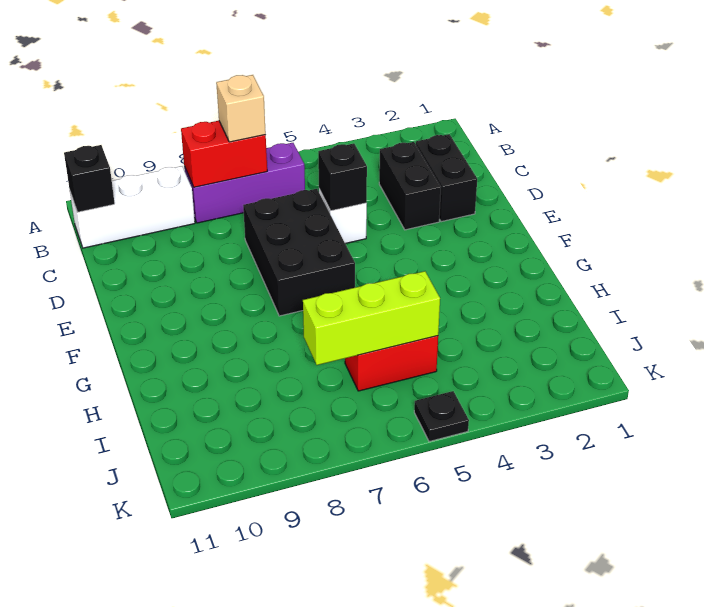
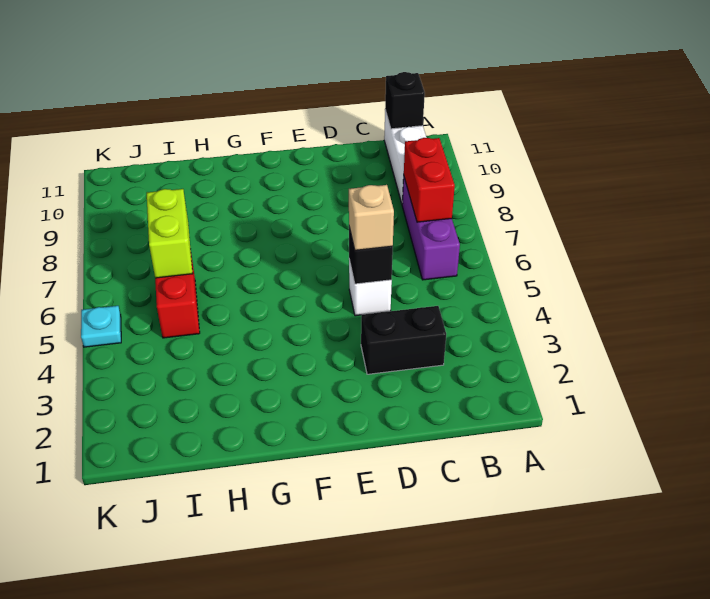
tan 1x1 brick [216,75,266,142] -> tan 1x1 brick moved to [349,185,394,250]
black 1x2 brick [416,134,477,222] -> none
black 2x3 brick [243,189,355,316] -> none
lime 1x3 brick [303,271,440,365] -> lime 1x2 brick [147,189,193,278]
black 1x1 plate [414,391,469,442] -> cyan 1x1 plate [81,306,121,347]

